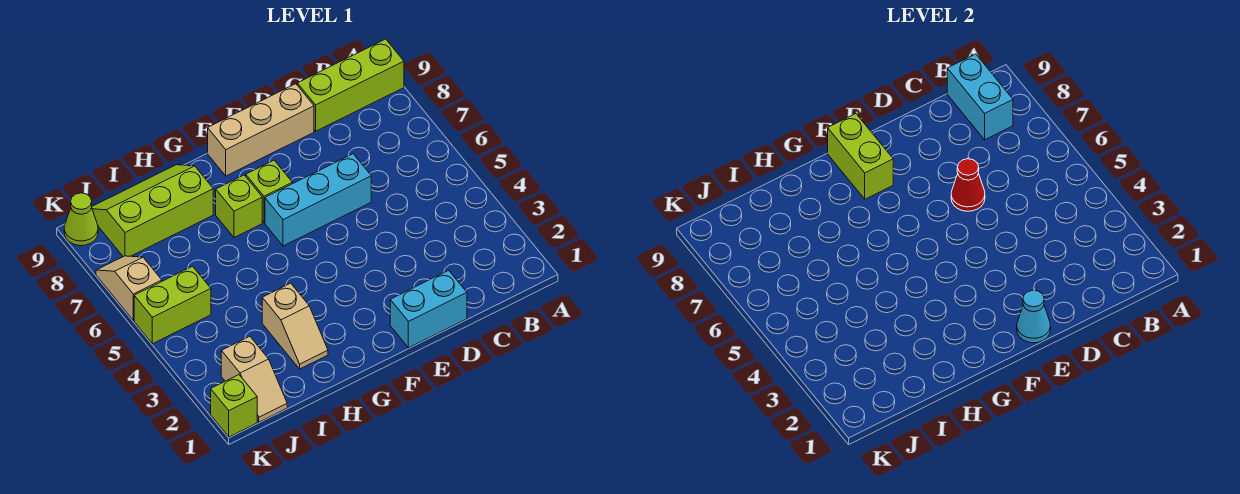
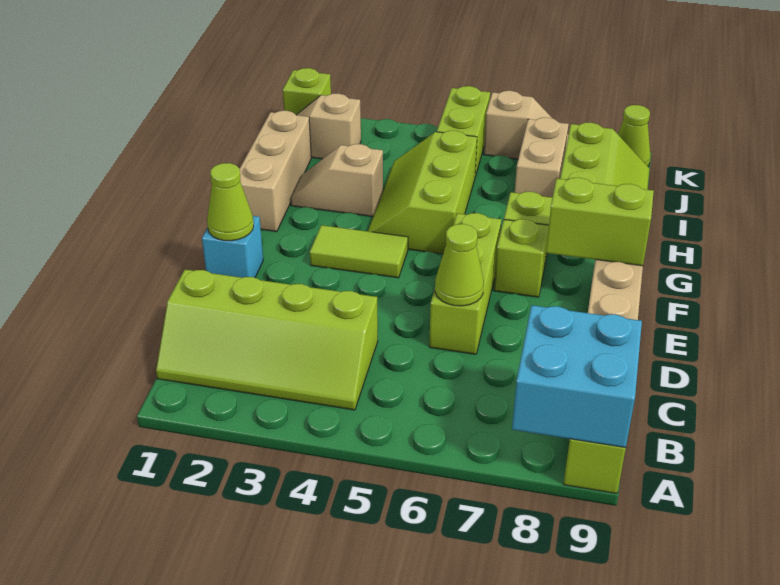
none -> lime 2x4 slope [156,270,378,410]
cyan 1x2 brick [947,54,1013,140] -> cyan 2x2 brick [512,305,642,448]
cyan 1x2 brick [390,270,467,348] -> cyan 1x1 brick [202,216,263,278]
cyan 1x3 brick [265,154,371,246] -> lime 1x3 brick [429,213,501,354]
red 1x1 cone [951,159,985,211] -> lime 1x1 cone [435,224,484,306]
cyan 1x1 cone [1017,290,1051,343] -> lime 1x1 cone [207,163,254,241]
none -> lime 1x2 tile [310,225,408,278]
none -> tan 1x3 brick [240,111,311,232]
none -> lime 2x3 slope [368,131,477,254]
none -> tan 1x2 brick [515,118,568,197]

